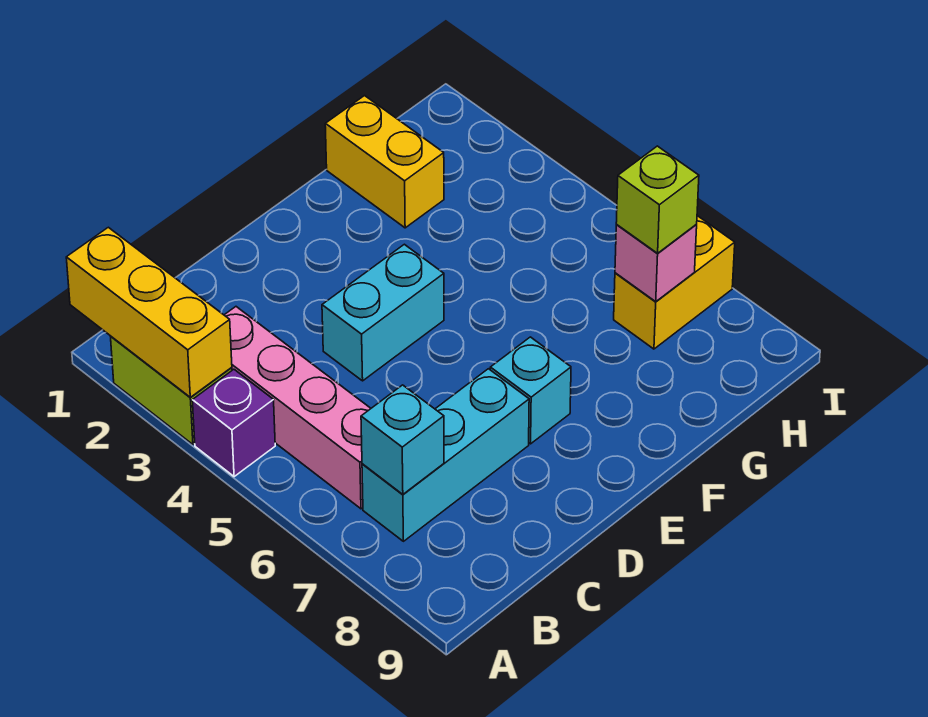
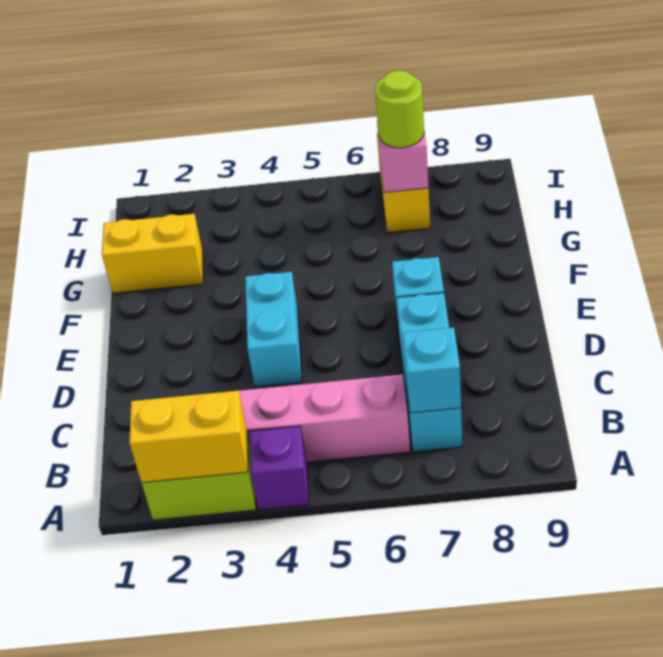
yellow 1x3 brick [66,227,232,397] -> yellow 1x2 brick [129,391,248,483]
lime 1x1 brick [616,146,699,253] -> lime 1x1 round brick [375,70,424,148]

